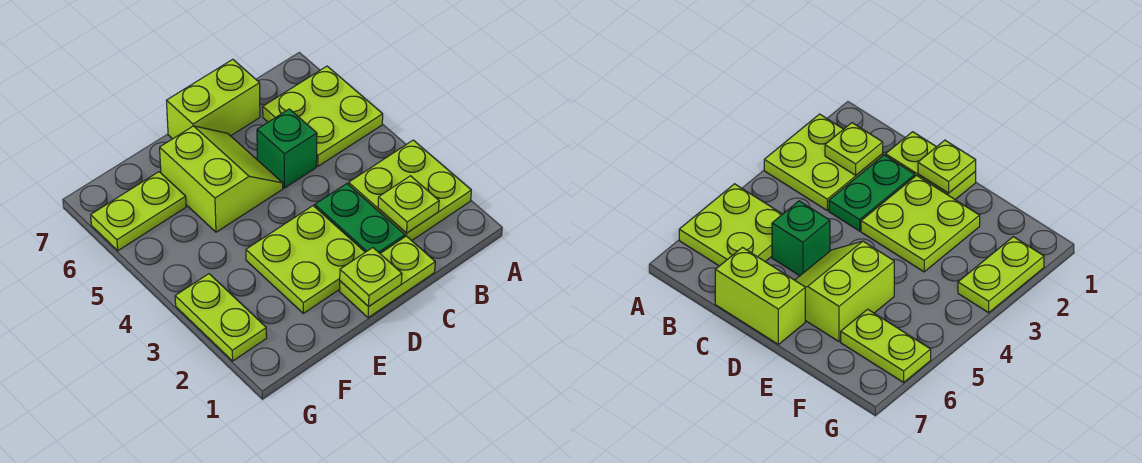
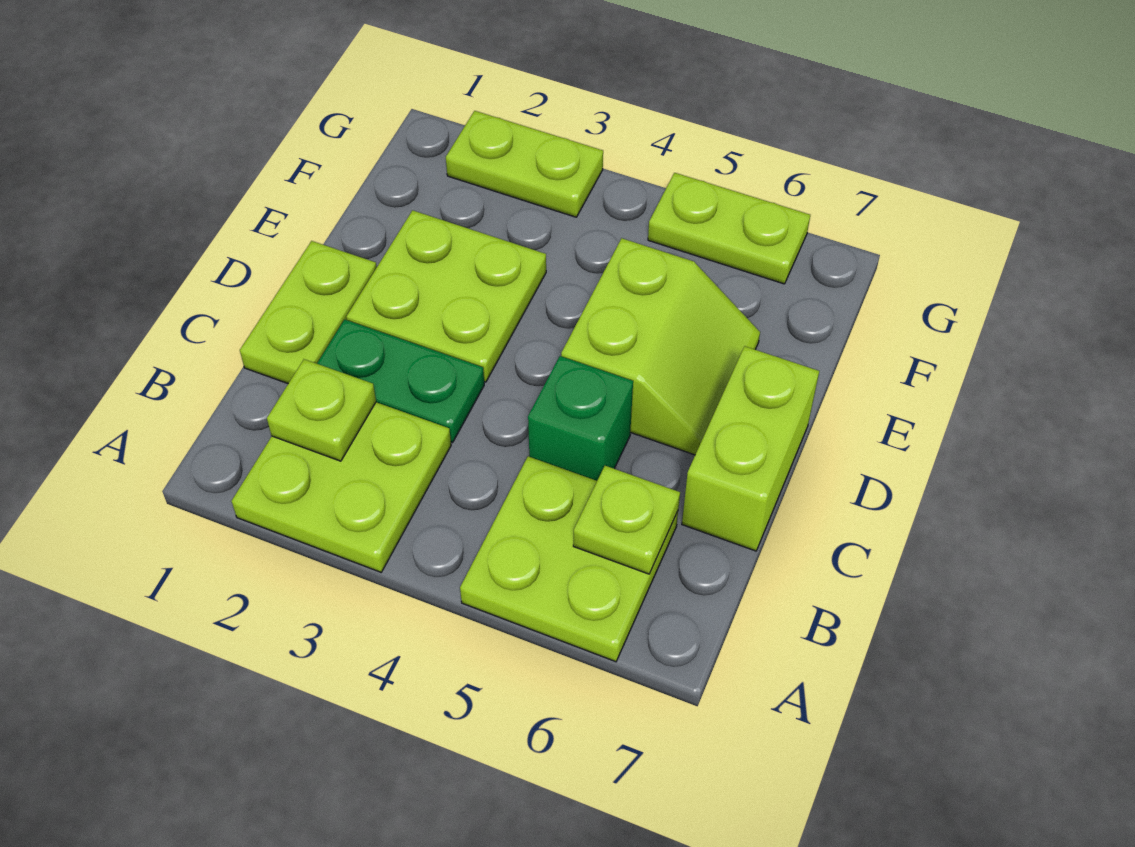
lime 1x1 plate [340,248,402,307] -> lime 1x1 plate moved to [573,466,680,574]
lime 2x2 slope [160,126,283,232] -> lime 2x2 slope turned to [561,238,760,455]
lime 1x2 plate [91,172,186,251] -> lime 1x2 plate turned to [648,173,810,284]

